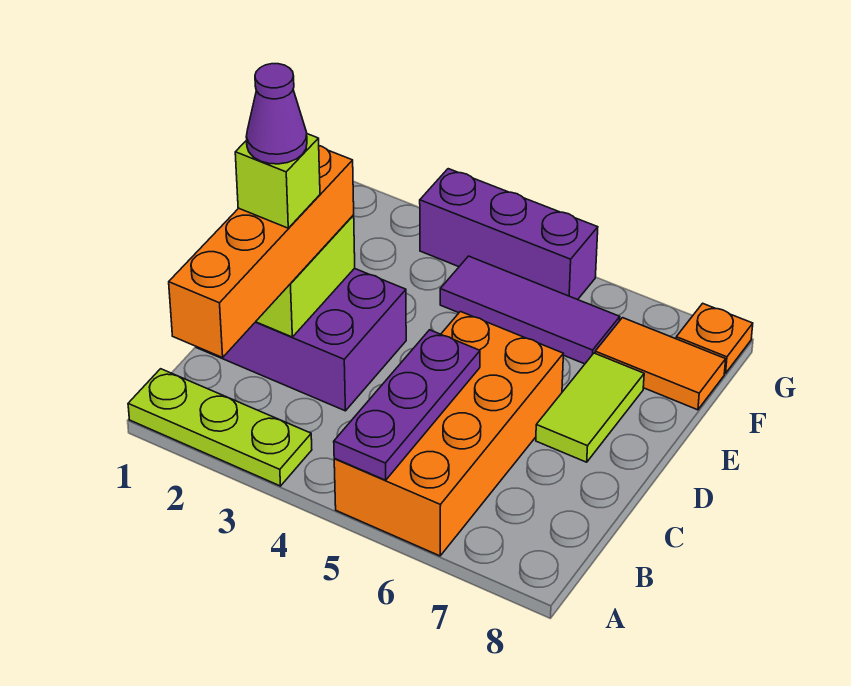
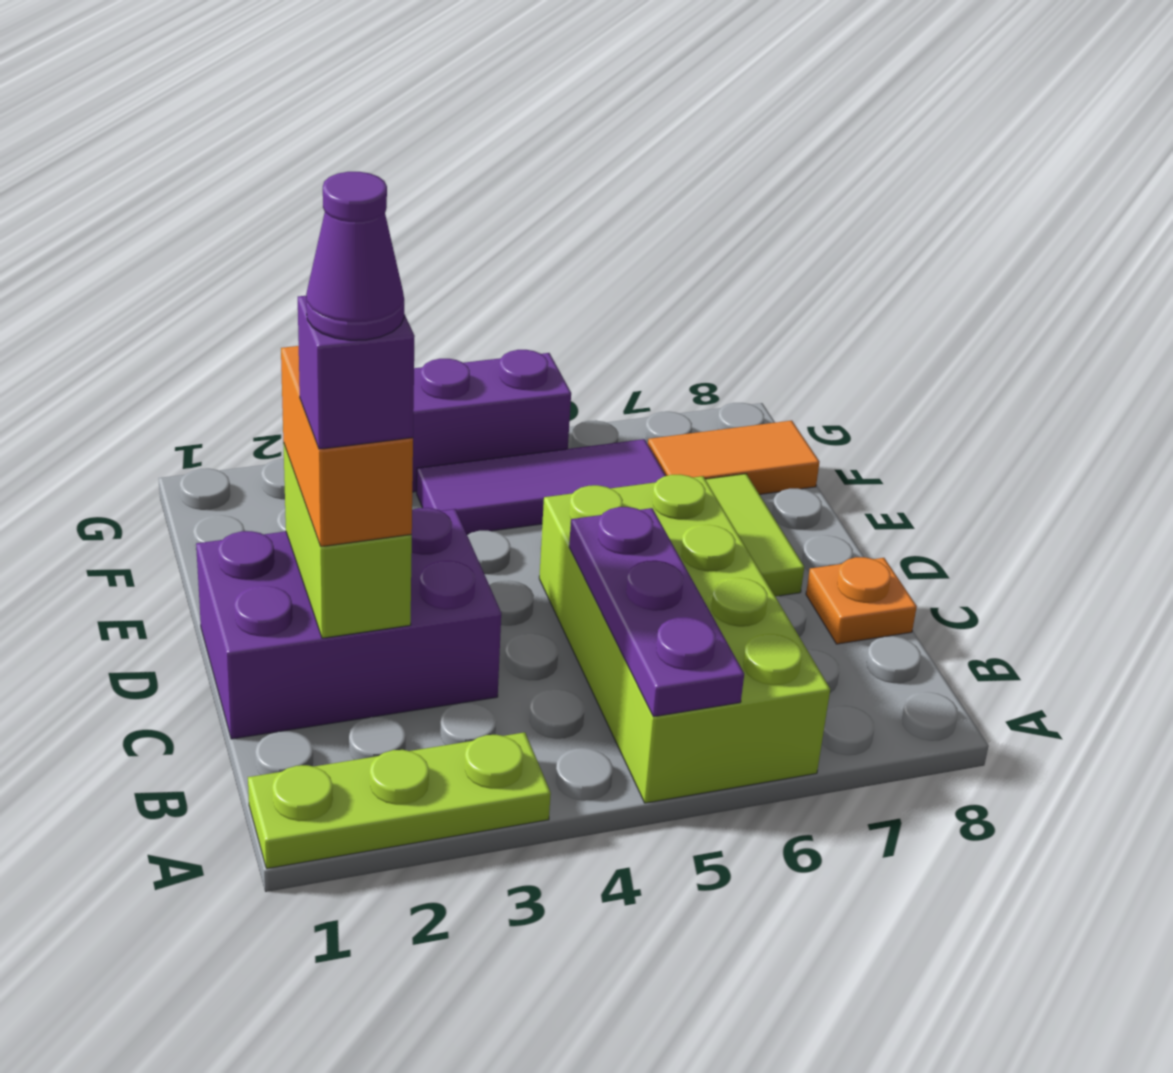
orange 1x4 brick [169,146,354,358] -> orange 1x2 brick [281,346,413,547]
orange 2x4 brick [334,312,563,556] -> lime 2x4 brick [539,475,830,803]
lime 1x1 brick [235,134,320,228] -> purple 1x1 brick [298,296,415,449]
orange 1x1 plate [676,303,753,373] -> orange 1x1 plate moved to [806,557,917,644]

